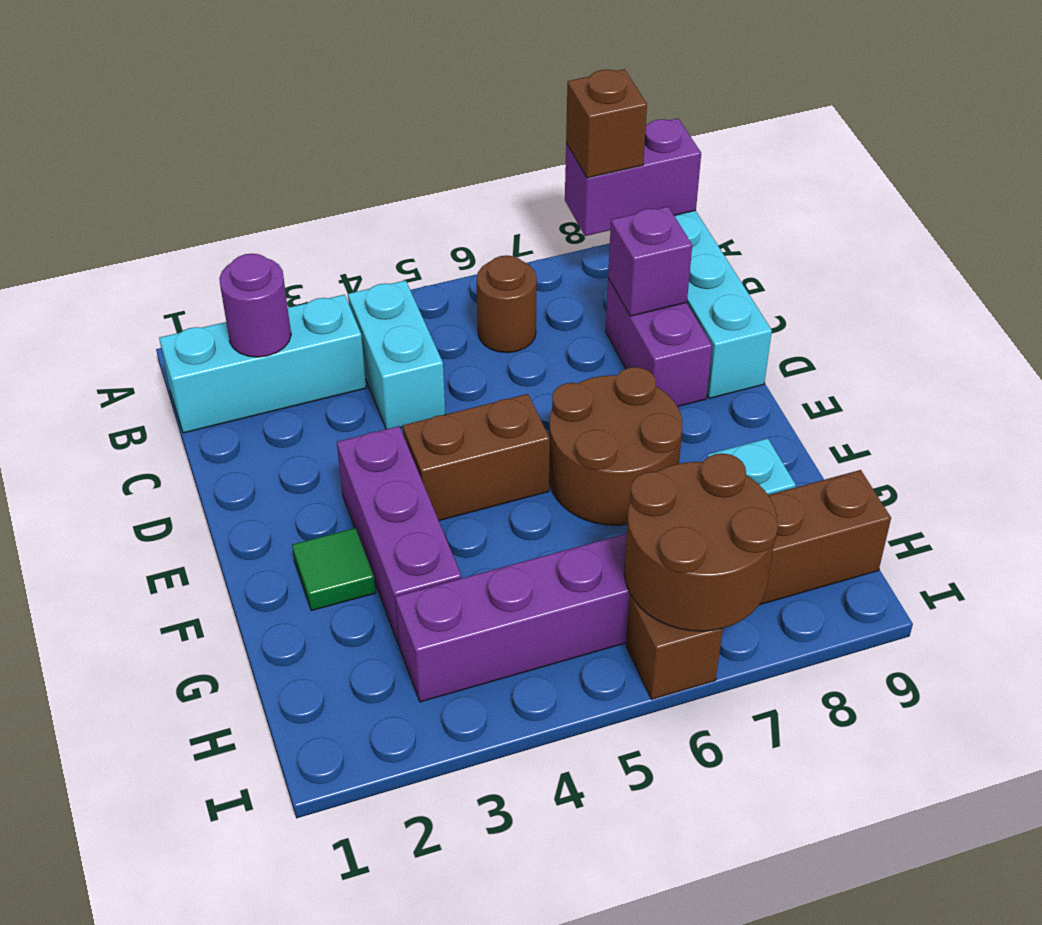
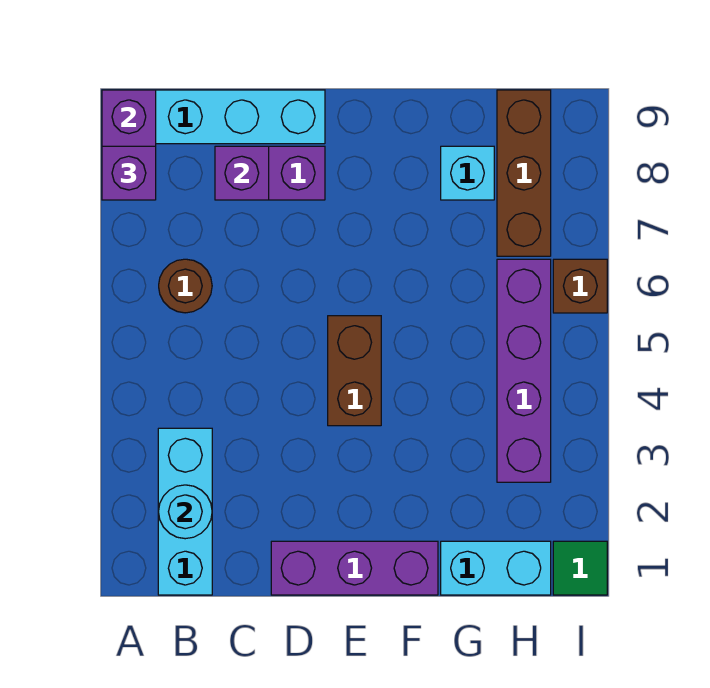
brown 1x1 brick [566,69,647,178] -> purple 1x1 brick [102,146,156,200]
purple 1x1 round brick [219,254,291,357] -> cyan 1x1 round brick [158,485,212,539]
cyan 1x2 brick [348,280,445,429] -> cyan 1x2 brick moved to [441,541,551,595]
purple 1x3 brick [337,426,461,645] -> purple 1x3 brick moved to [271,541,438,595]
brown 2x2 round brick [549,367,682,525] -> none
green 1x1 tile [292,528,376,611] -> green 1x1 tile moved to [553,541,607,595]
brown 2x2 round brick [624,453,778,631] -> none

